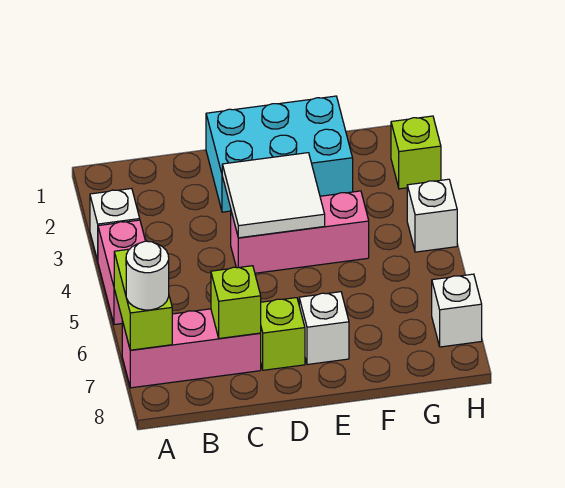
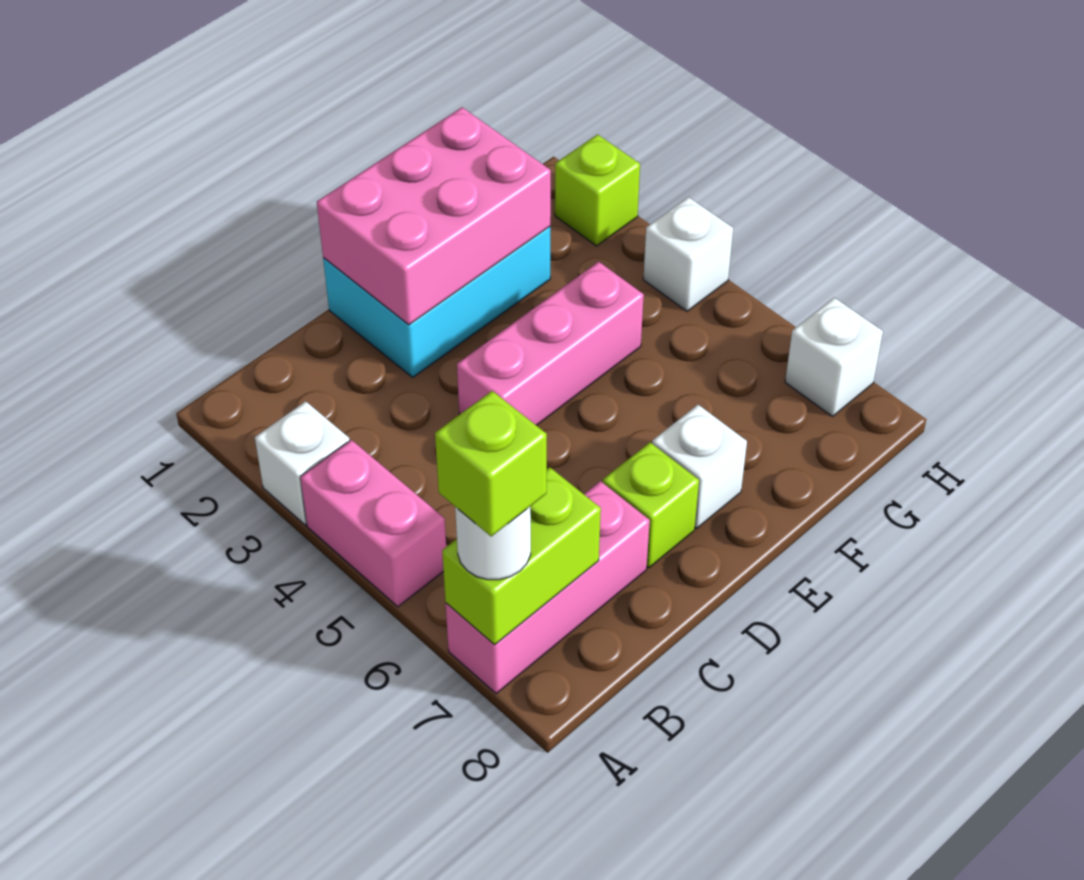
lime 1x2 brick [114,249,172,350] -> lime 1x2 brick turned to [442,467,601,645]
lime 1x1 brick [211,266,261,338] -> lime 1x1 brick moved to [435,391,547,536]
none -> pink 2x3 brick [317,107,551,325]
white 2x2 tile [222,153,325,238] -> none

